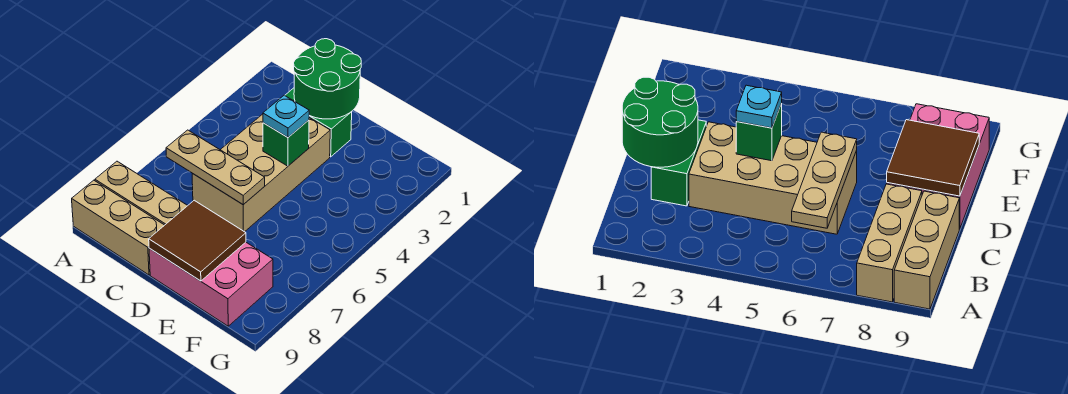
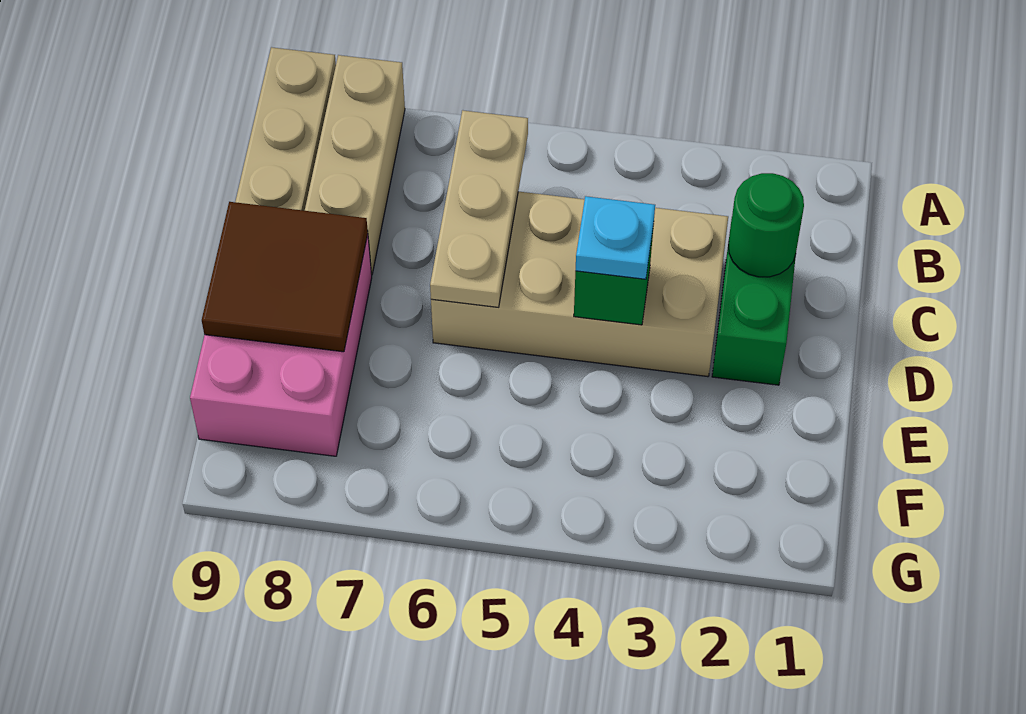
green 2x2 round brick [294,39,361,119] -> green 1x1 round brick [728,173,804,277]

